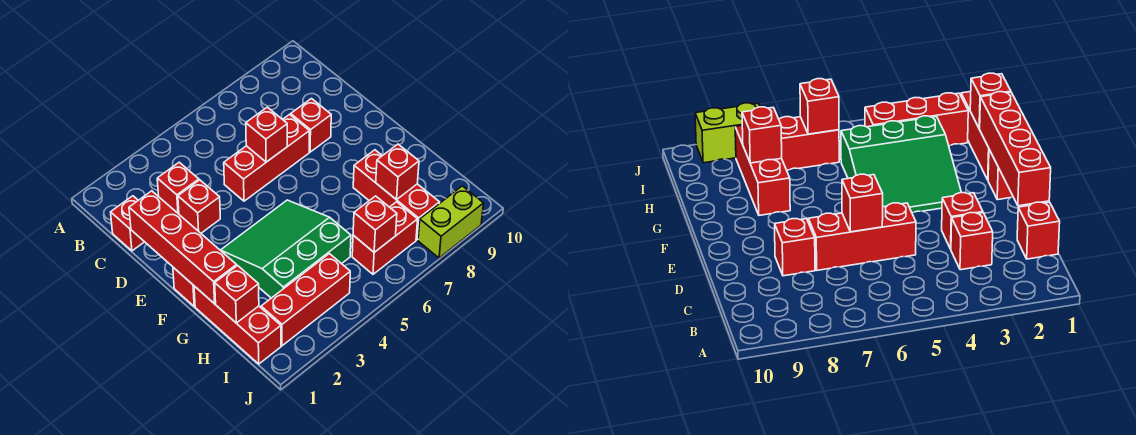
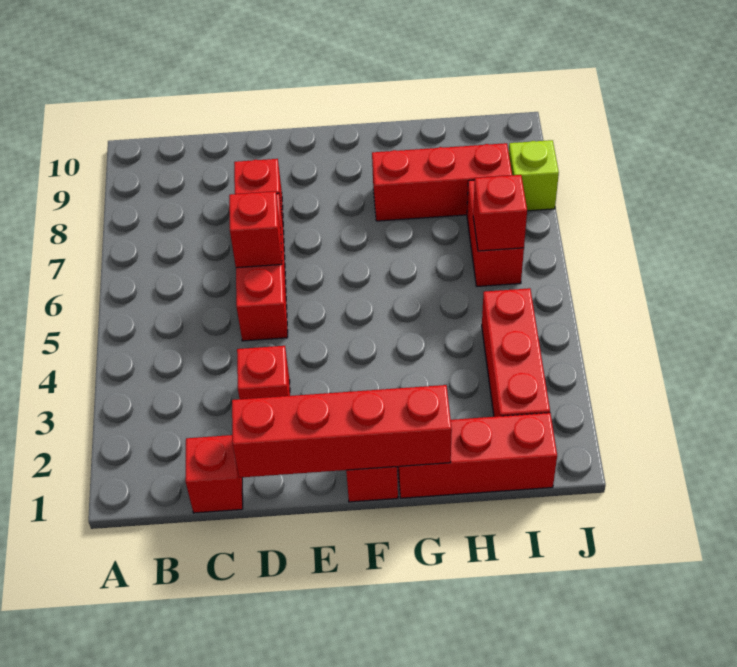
red 1x1 brick [157,162,199,214] -> none
green 3x3 slope [221,200,351,298] -> none
red 1x1 brick [215,266,259,323] -> none
red 1x1 brick [376,144,419,200] -> none
lime 1x2 brick [418,186,484,258] -> lime 1x1 brick [509,140,559,211]

